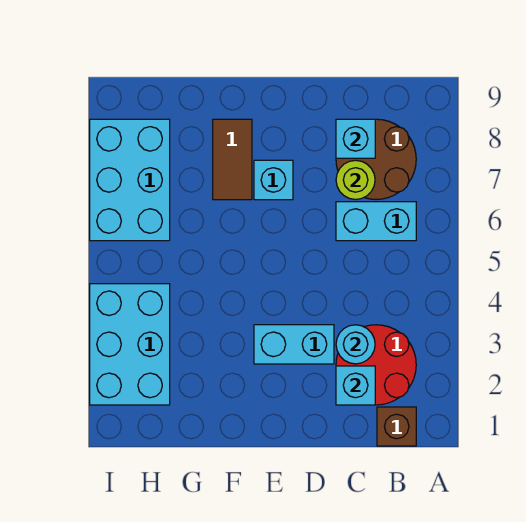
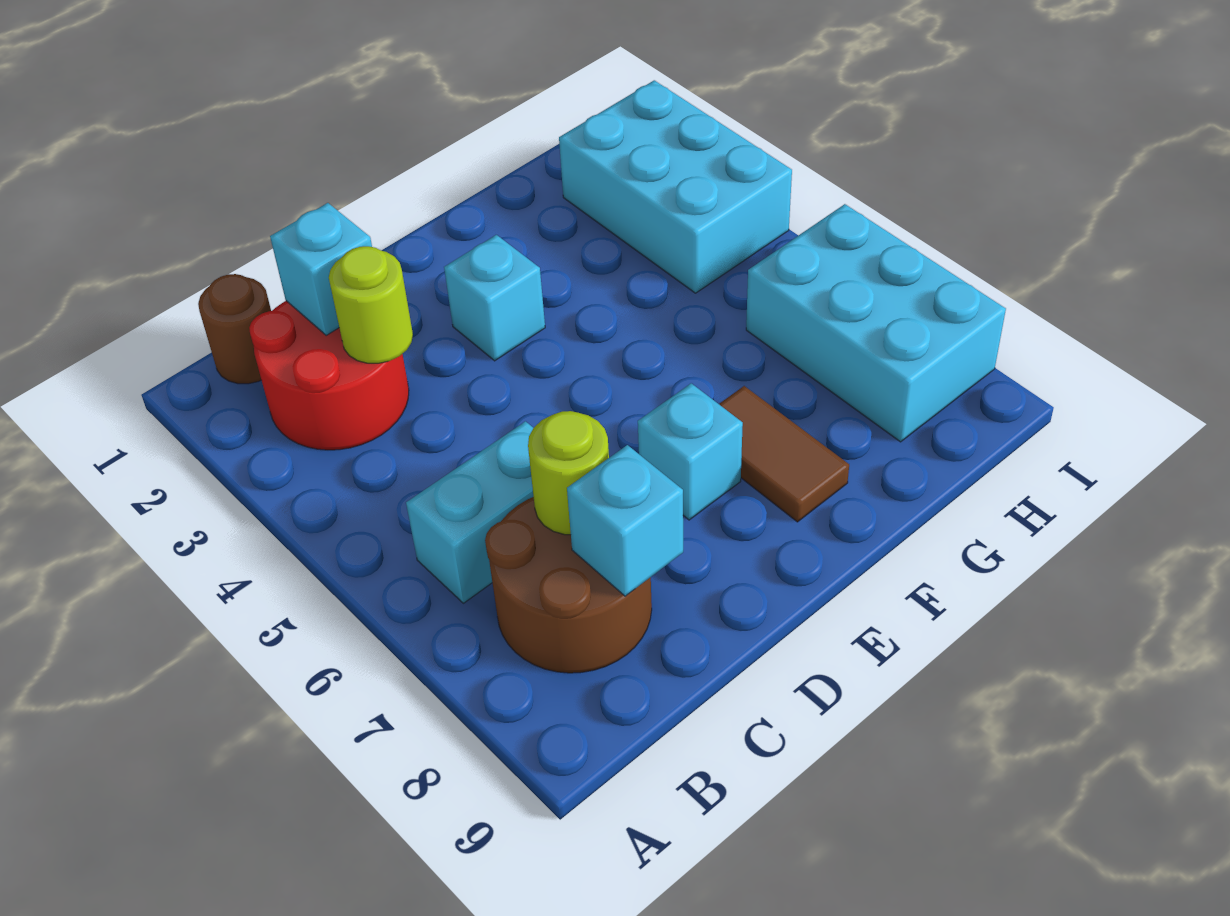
brown 1x1 brick [377,407,416,446] -> brown 1x1 round brick [198,274,271,384]
cyan 1x1 round brick [336,325,375,364] -> lime 1x1 round brick [329,246,413,363]
cyan 1x2 brick [254,325,334,364] -> cyan 1x1 brick [444,235,545,361]

